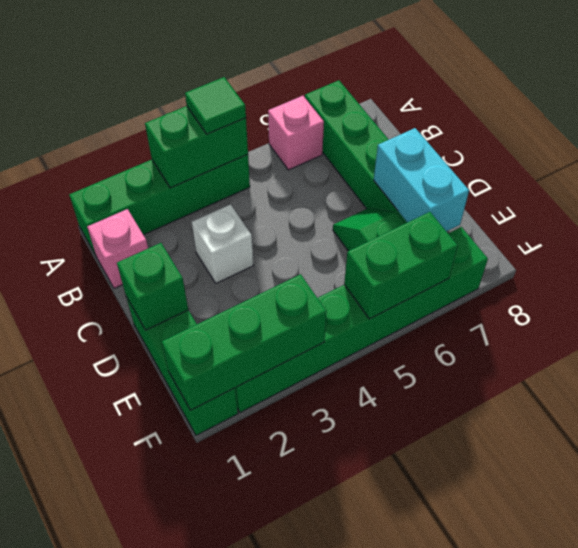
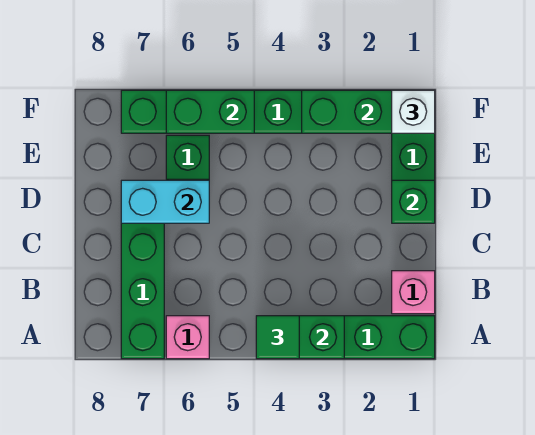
white 1x1 brick [192,204,253,283] -> white 1x1 brick moved to [392,90,435,133]
cyan 1x2 brick [374,128,469,232] -> cyan 1x2 brick turned to [121,180,209,223]

